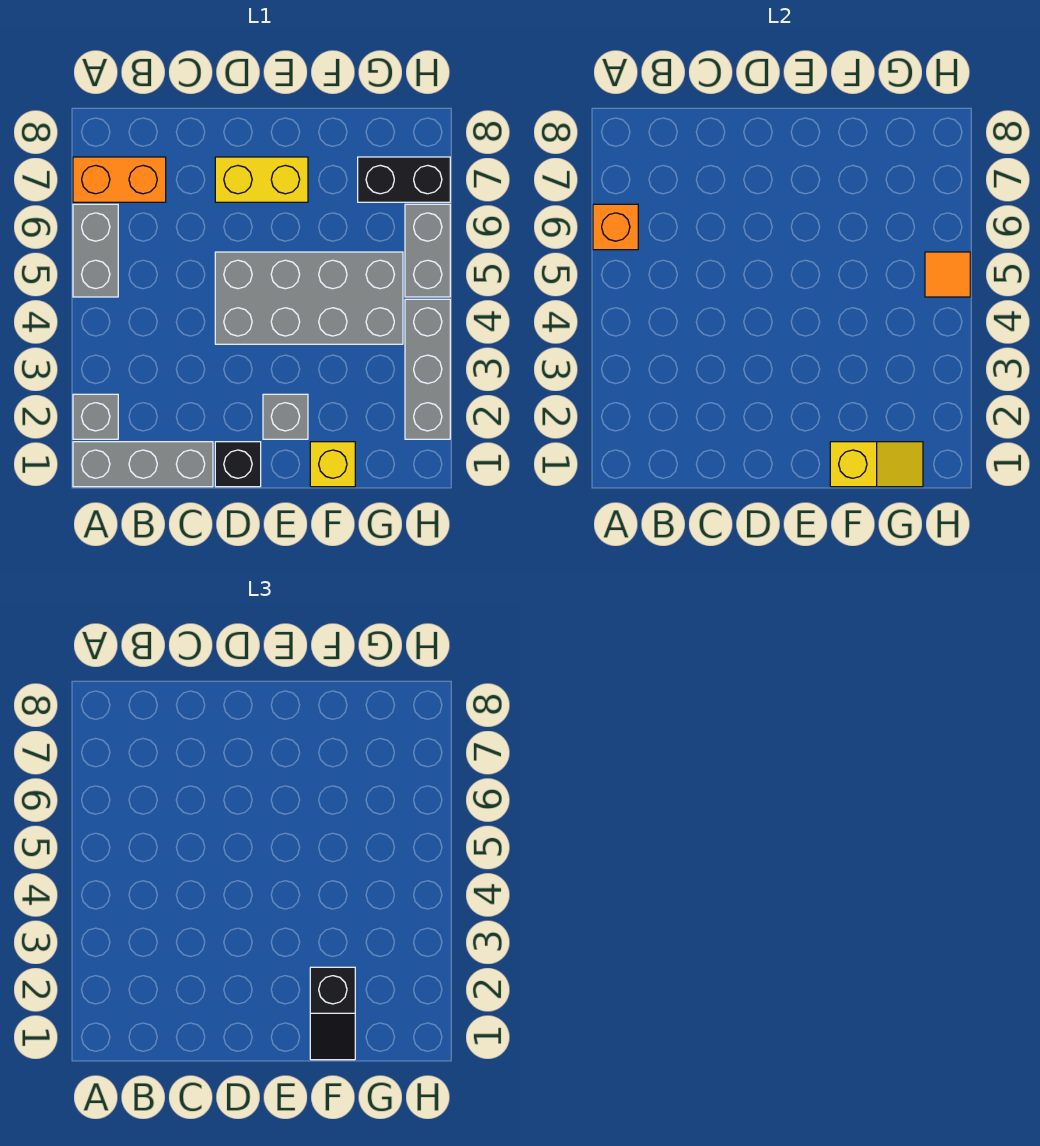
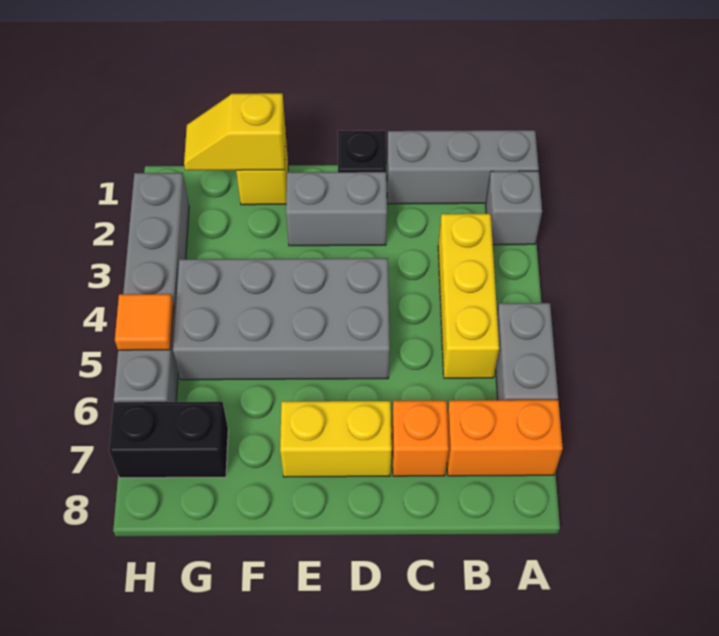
orange 1x1 brick [593,204,638,250] -> orange 1x1 brick moved to [392,401,449,476]
none -> yellow 1x3 brick [438,214,499,378]
grey 1x1 brick [263,394,308,439] -> grey 1x2 brick [286,172,387,246]
black 1x2 slope [310,967,355,1060] -> none

